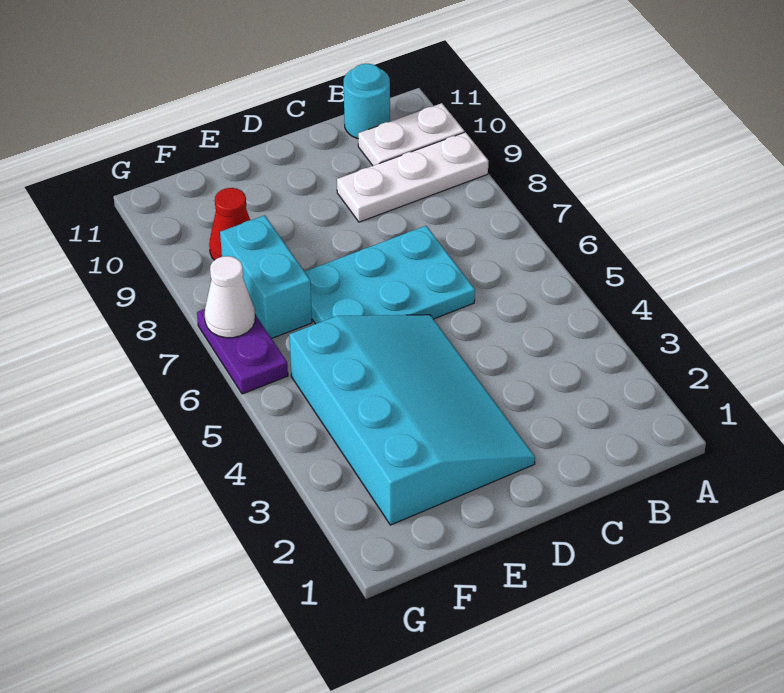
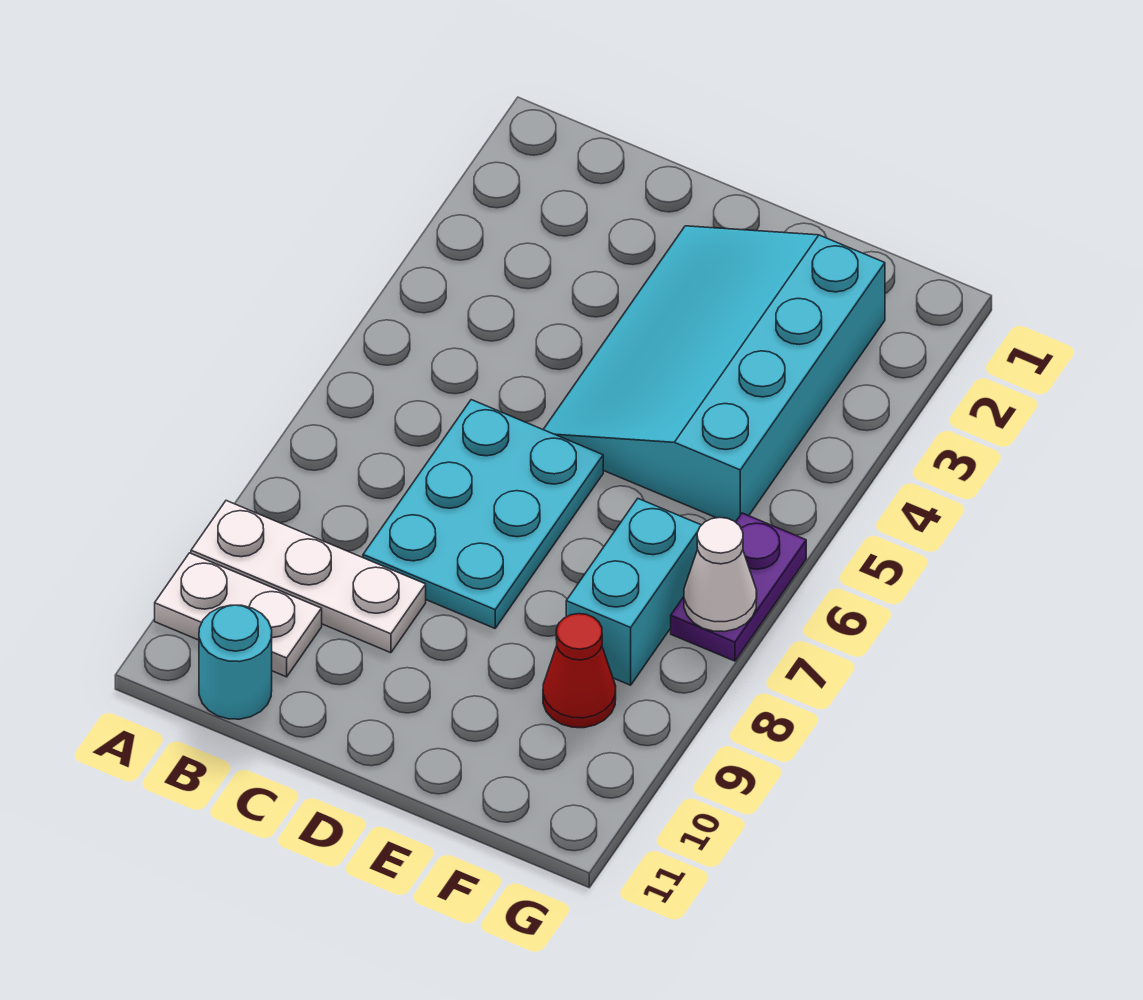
cyan 2x3 plate [304,226,475,324] -> cyan 2x3 plate turned to [363,400,603,628]

